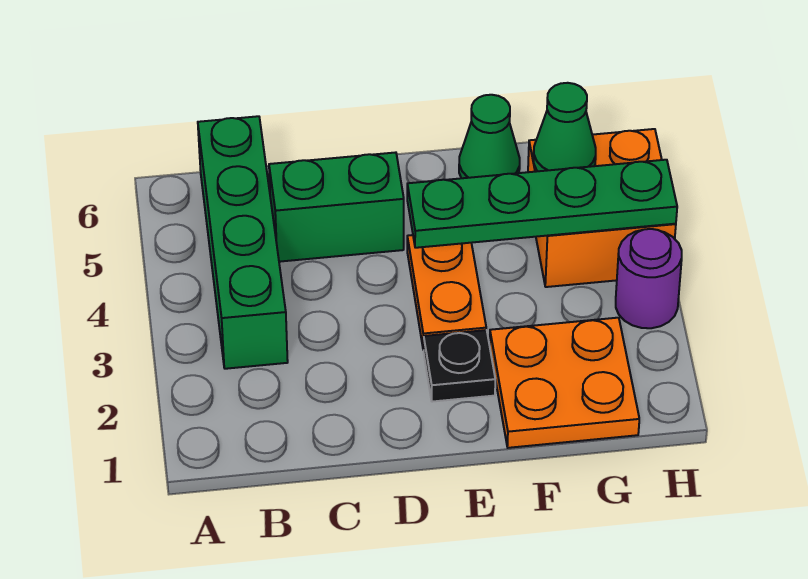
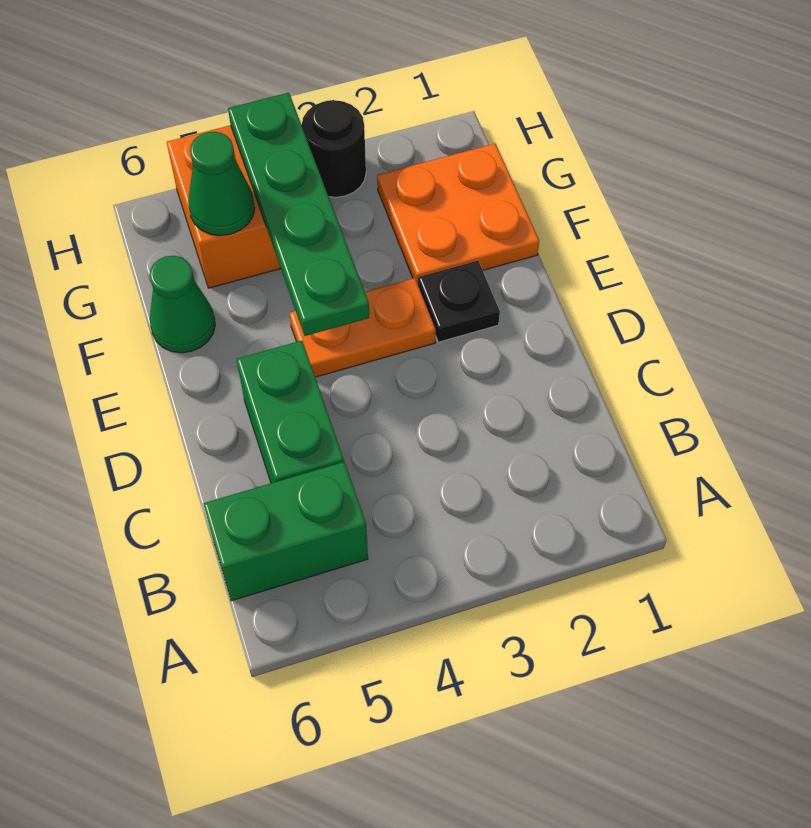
green 1x4 brick [198,116,288,369] -> green 1x2 brick [203,462,368,601]
purple 1x1 round brick [616,229,682,328] -> black 1x1 round brick [301,100,366,197]

